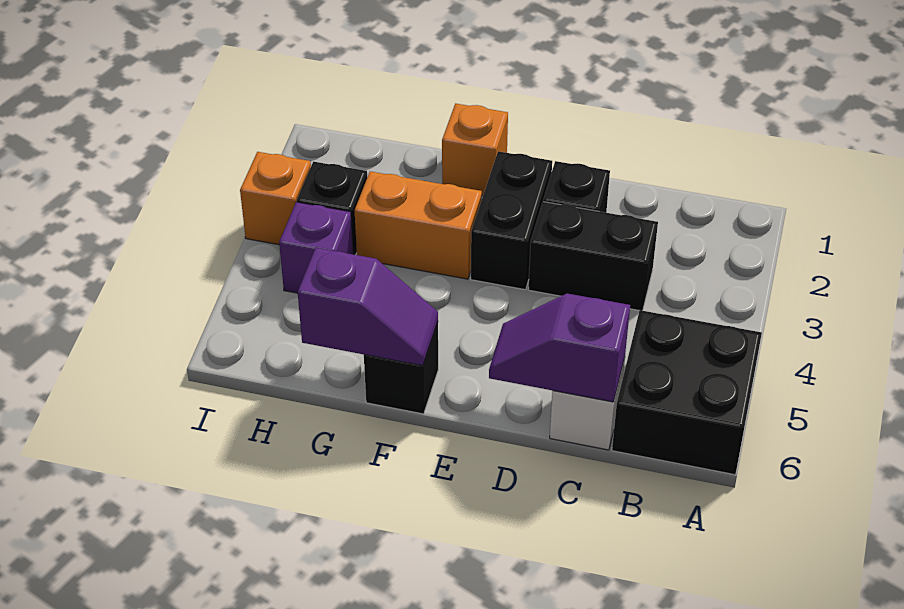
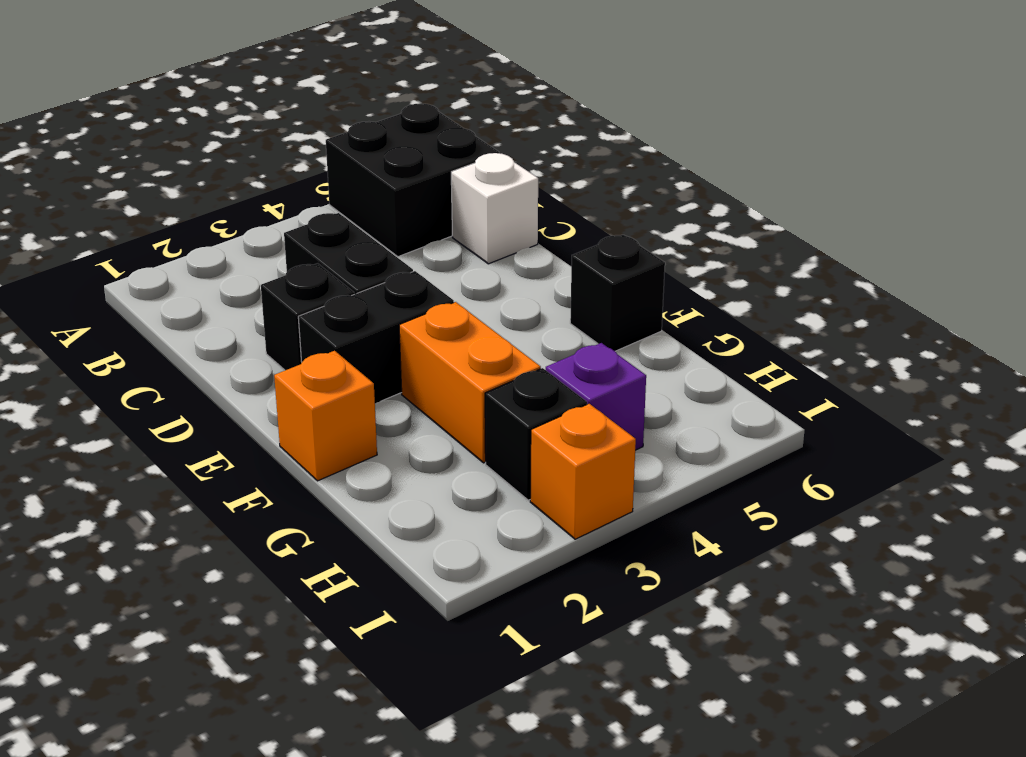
purple 1x2 slope [489,293,630,402] -> none
purple 1x2 slope [298,248,438,366] -> none

